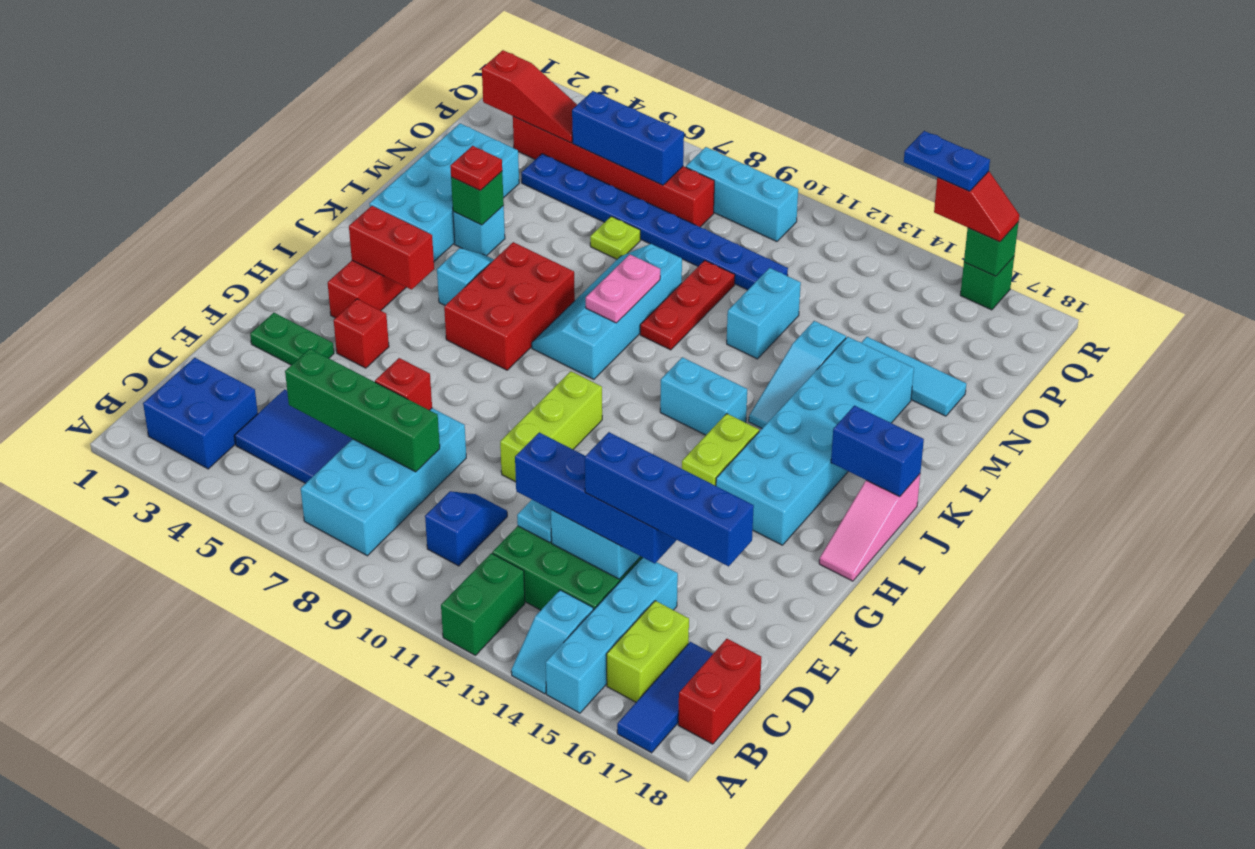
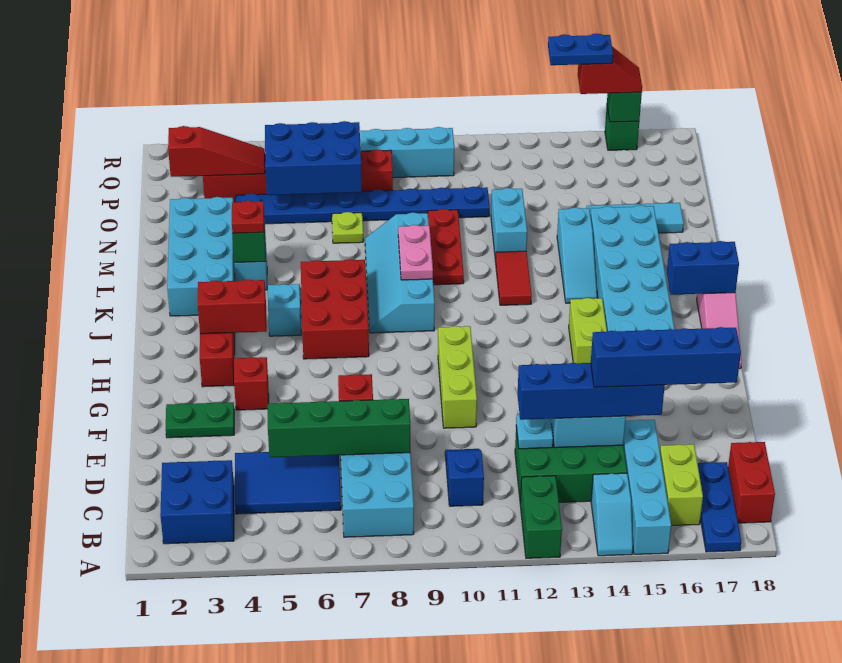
blue 1x3 tile [617,642,713,753] -> blue 1x3 plate [697,462,741,552]
cyan 1x2 brick [660,357,747,435] -> none
none -> red 1x2 tile [495,251,532,305]
blue 1x3 brick [572,91,684,185] -> blue 2x3 brick [265,121,362,195]

